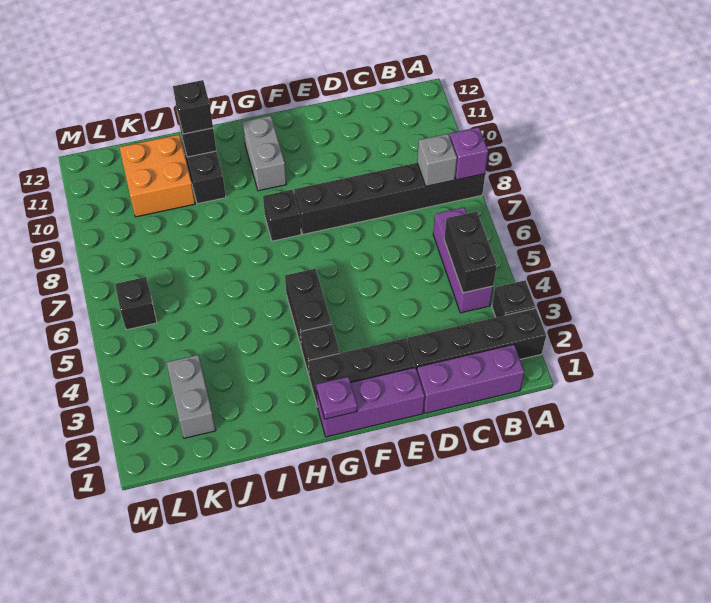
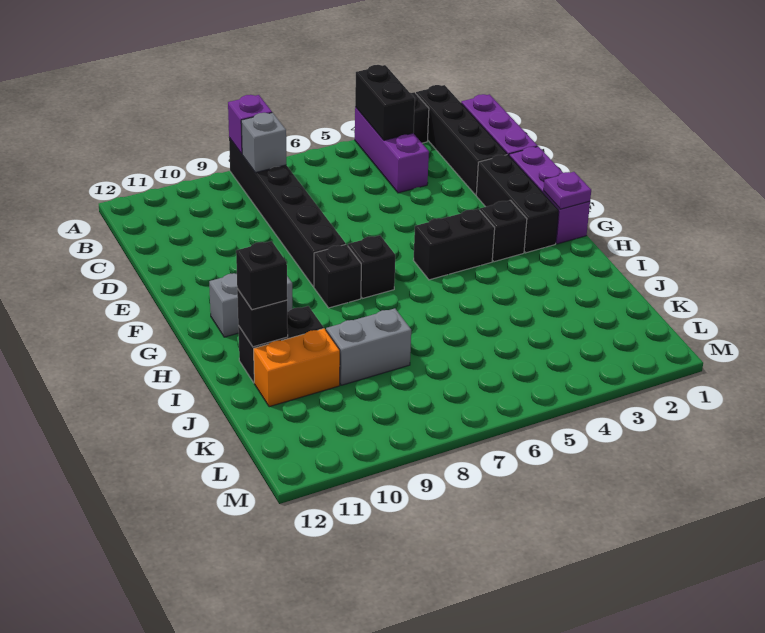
purple 1x3 brick [433,207,493,313] -> purple 1x3 brick turned to [355,107,429,193]
black 1x2 brick [444,211,497,293] -> black 1x2 brick turned to [355,65,415,140]
orange 2x2 brick [120,135,195,217] -> orange 1x2 brick [254,329,340,407]
grey 1x2 brick [167,355,216,438] -> grey 1x2 brick moved to [326,308,411,385]
black 1x1 brick [115,277,157,330] -> black 1x1 brick moved to [348,235,395,298]

